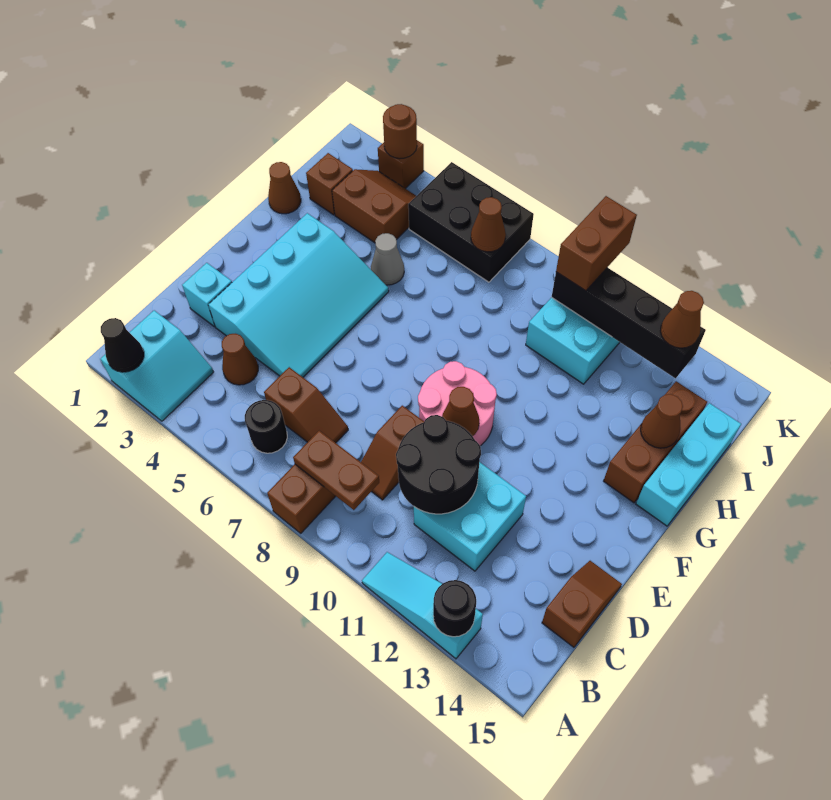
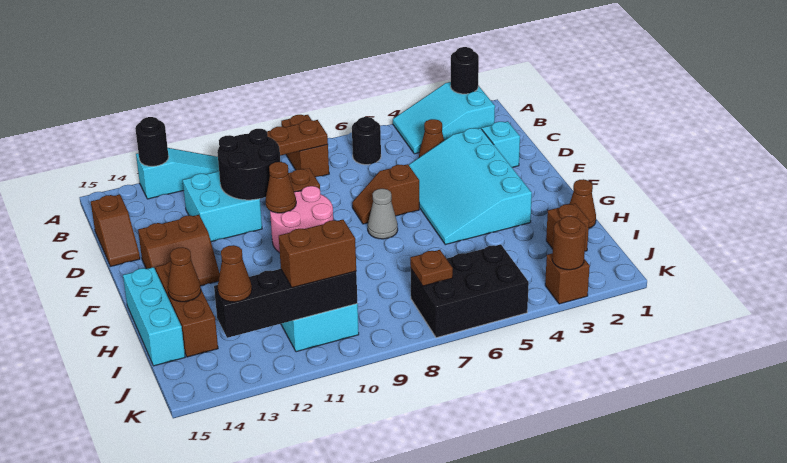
cyan 2x2 slope [101,310,213,421] -> cyan 2x3 slope [393,82,495,154]
black 1x1 cone [101,318,144,372] -> black 1x1 round brick [451,47,479,94]
brown 1x2 slope [264,367,348,443] -> brown 1x2 slope moved to [352,164,419,224]
grey 1x1 cone [371,233,404,285] -> grey 1x1 cone moved to [368,189,398,239]
brown 2x2 slope [332,169,416,243] -> brown 2x2 slope moved to [138,215,220,286]
brown 1x1 cone [471,197,506,252] -> brown 1x1 plate [410,250,453,286]
brown 1x2 brick [556,196,637,291] -> brown 1x2 brick turned to [279,220,356,288]

